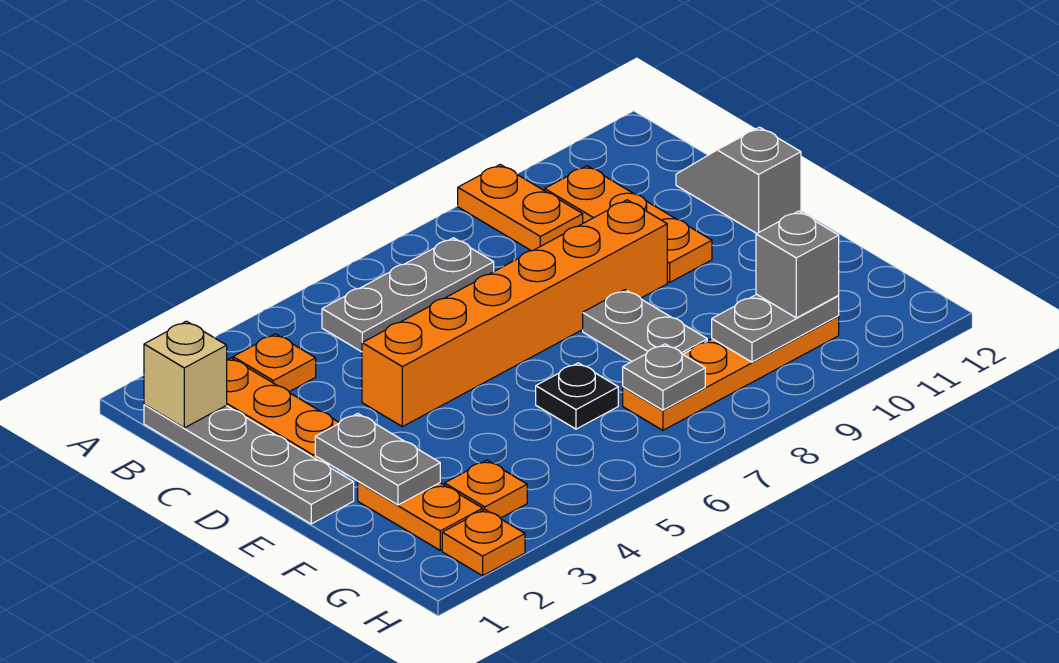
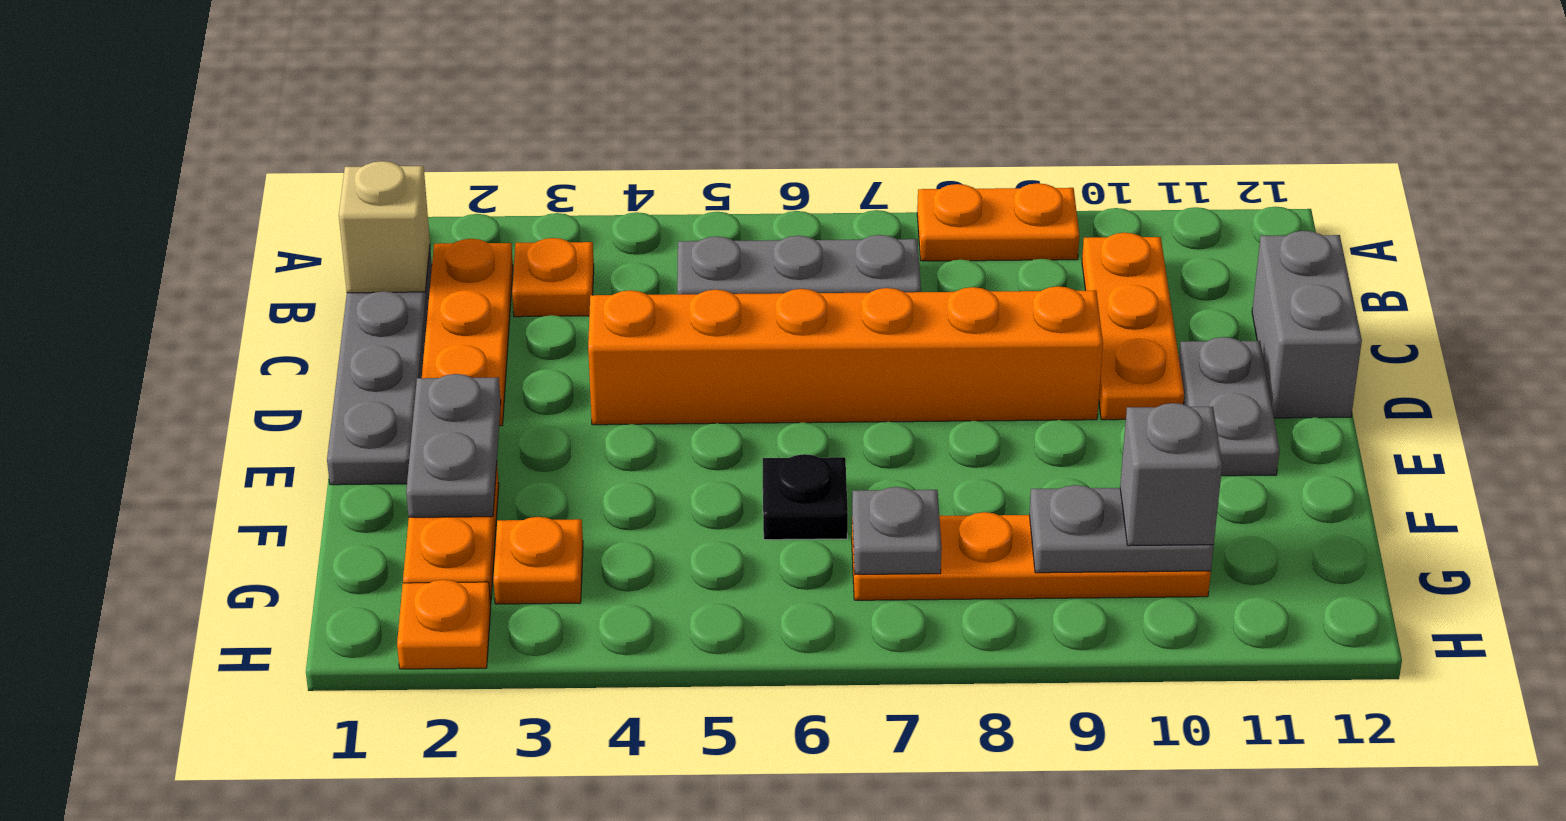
orange 1x2 plate [458,165,583,251] -> orange 1x2 plate turned to [917,183,1079,261]
grey 1x2 slope [676,127,801,234] -> grey 1x2 brick [1252,231,1362,418]
grey 1x2 plate [583,290,707,361] -> grey 1x2 plate moved to [1179,337,1279,476]

